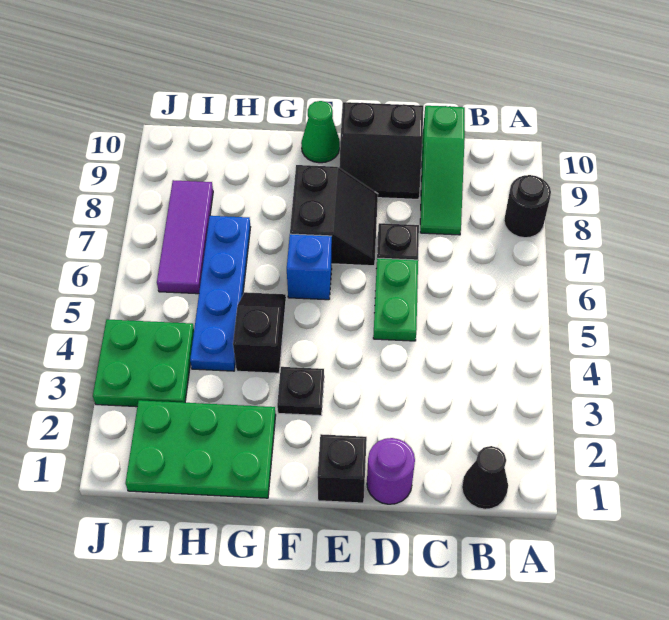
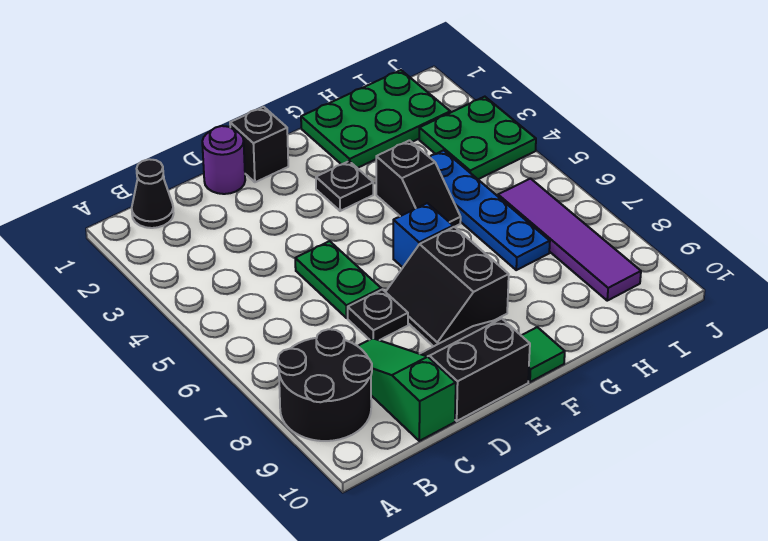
black 1x1 round brick [504,175,551,238] -> black 2x2 round brick [278,329,372,441]
green 1x1 cone [301,101,340,163] -> green 1x1 tile [521,327,565,382]
purple 1x3 tile [157,180,213,294] -> purple 1x4 tile [498,178,641,301]

